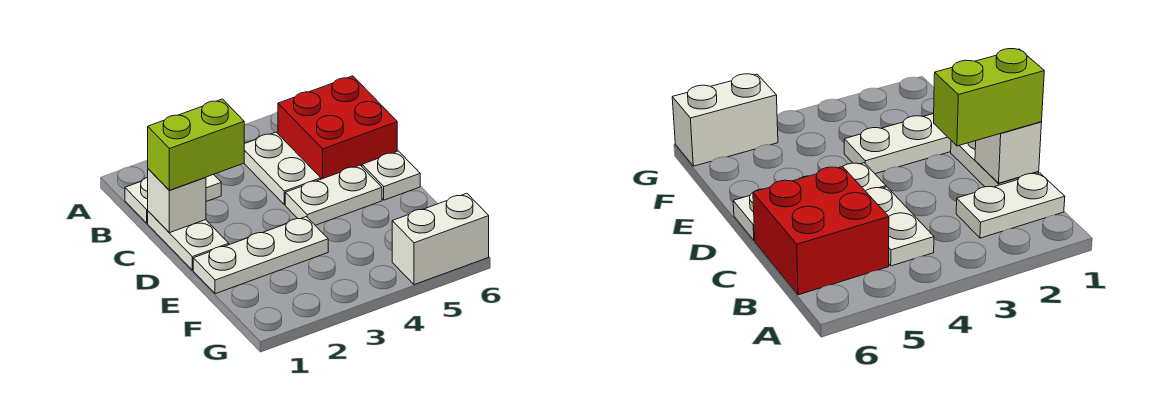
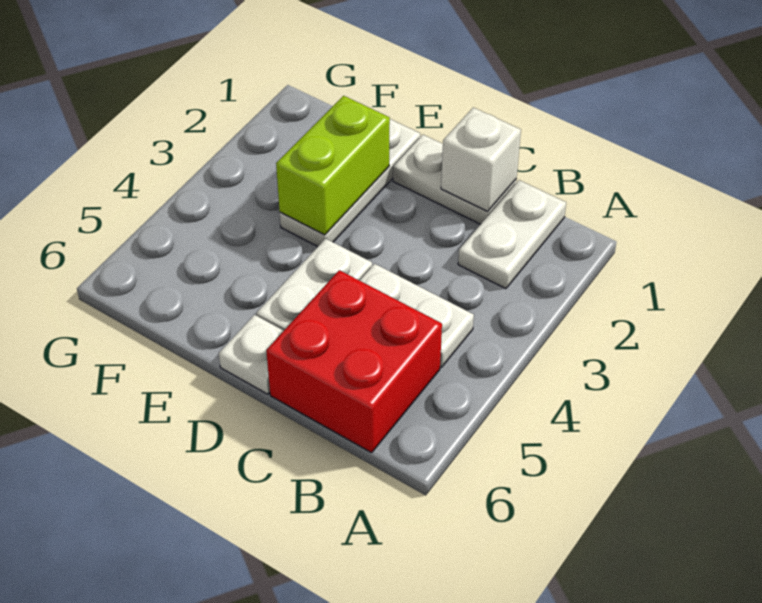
lime 1x2 brick [148,99,244,190] -> lime 1x2 brick moved to [276,96,390,235]
white 1x2 brick [392,193,489,285] -> none

